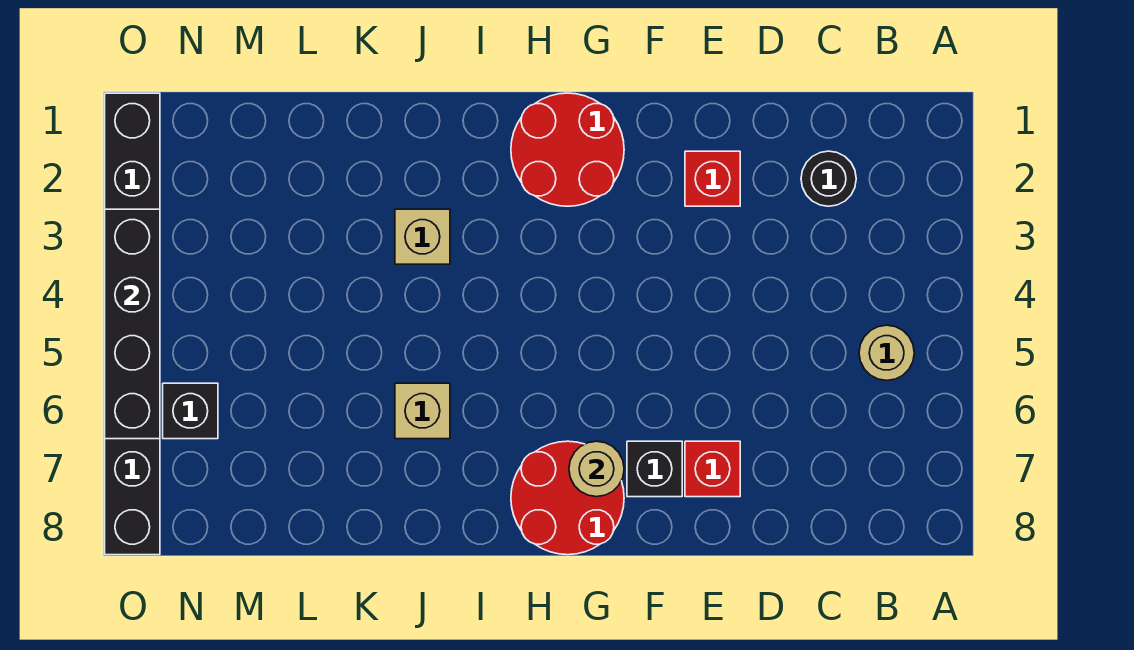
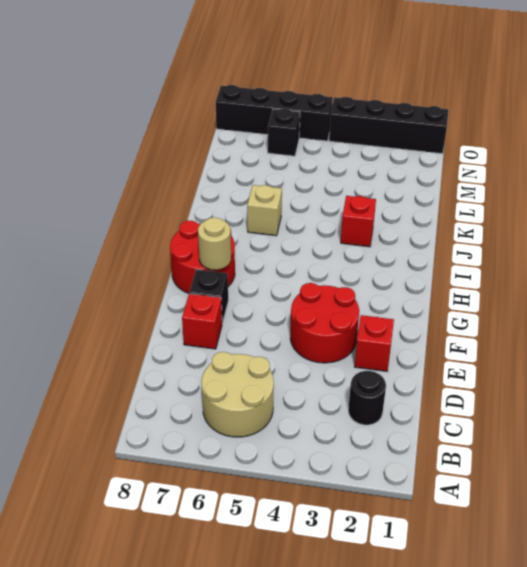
tan 1x1 round brick [859,325,914,381] -> tan 2x2 round brick [201,352,274,437]
red 2x2 round brick [511,93,624,206] -> red 2x2 round brick moved to [290,283,359,363]
tan 1x1 brick [395,209,450,264] -> red 1x1 brick [341,196,376,247]
black 1x4 brick [105,209,160,439] -> none

